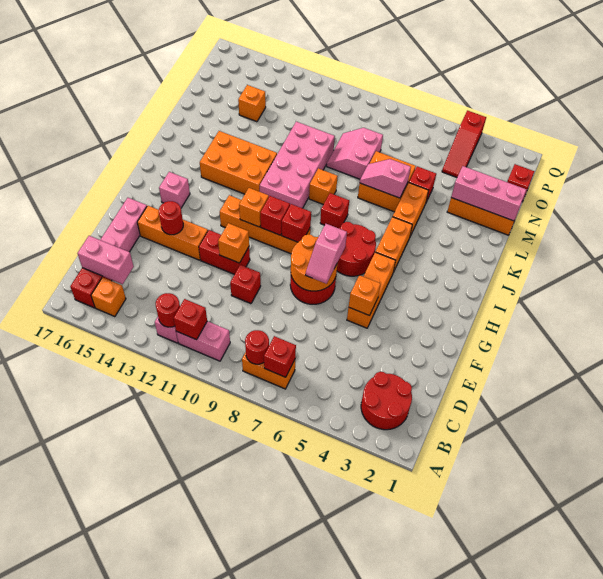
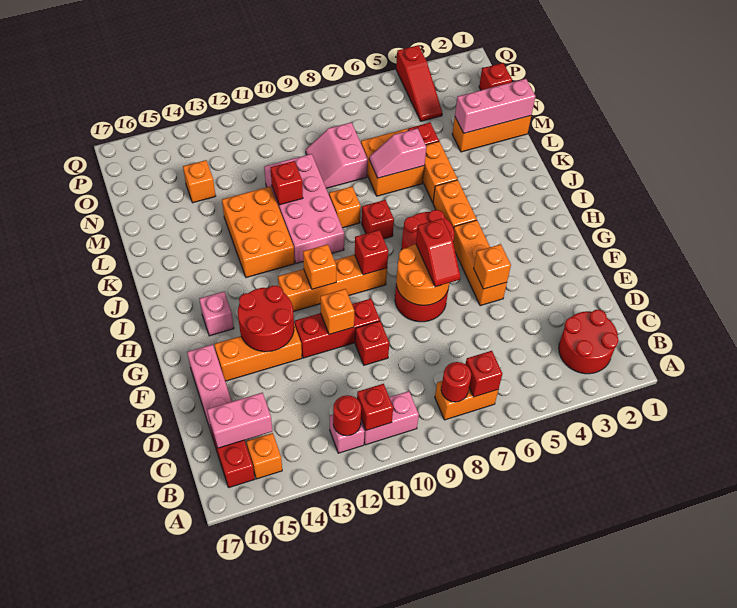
pink 1x2 slope [306,224,347,284] -> red 1x2 slope [416,218,460,287]
red 1x2 brick [199,230,250,274] -> red 1x3 brick [294,299,380,358]
red 1x1 round brick [159,201,183,235] -> red 2x2 round brick [238,286,294,352]
red 1x1 brick [260,196,290,235] -> red 1x1 brick moved to [271,161,303,205]
orange 2x3 brick [200,131,277,194] -> orange 2x3 brick turned to [222,187,295,278]

